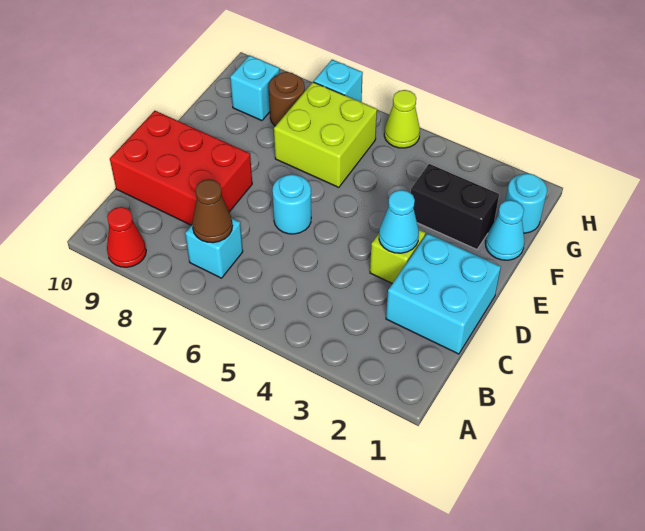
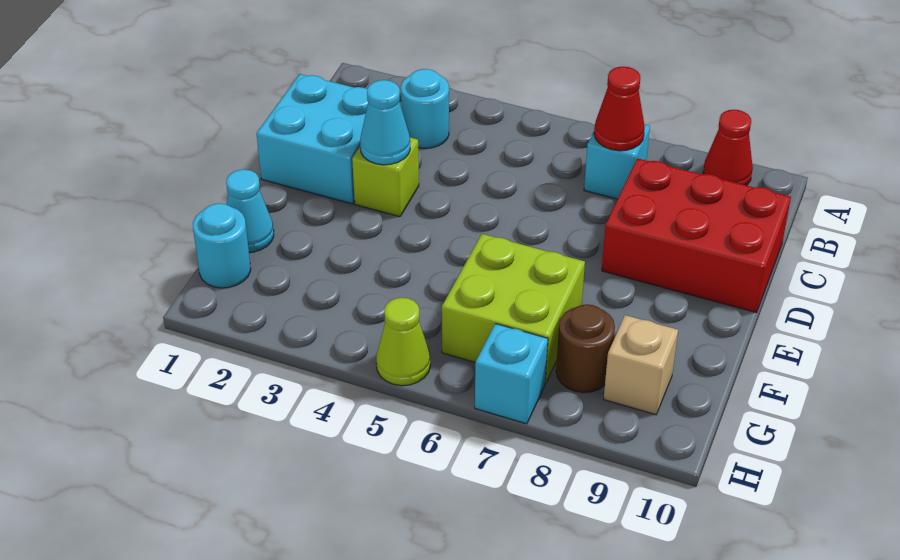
brown 1x1 cone [192,179,232,243] -> red 1x1 cone [594,67,645,151]
cyan 1x1 round brick [272,174,311,234] -> cyan 1x1 round brick moved to [401,69,449,149]
black 1x2 brick [411,164,499,249] -> none
cyan 1x1 brick [230,55,280,121] -> tan 1x1 brick [604,315,678,415]

